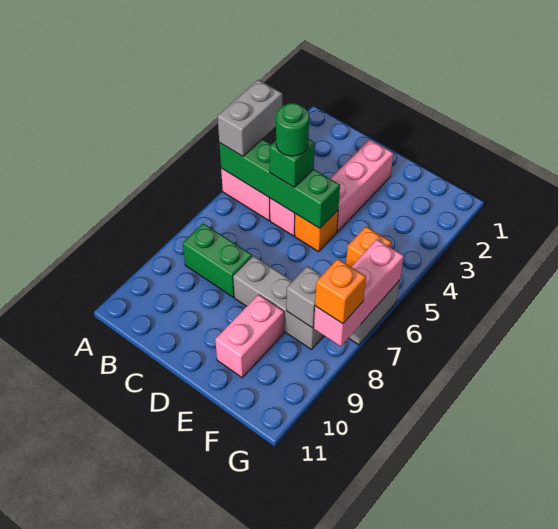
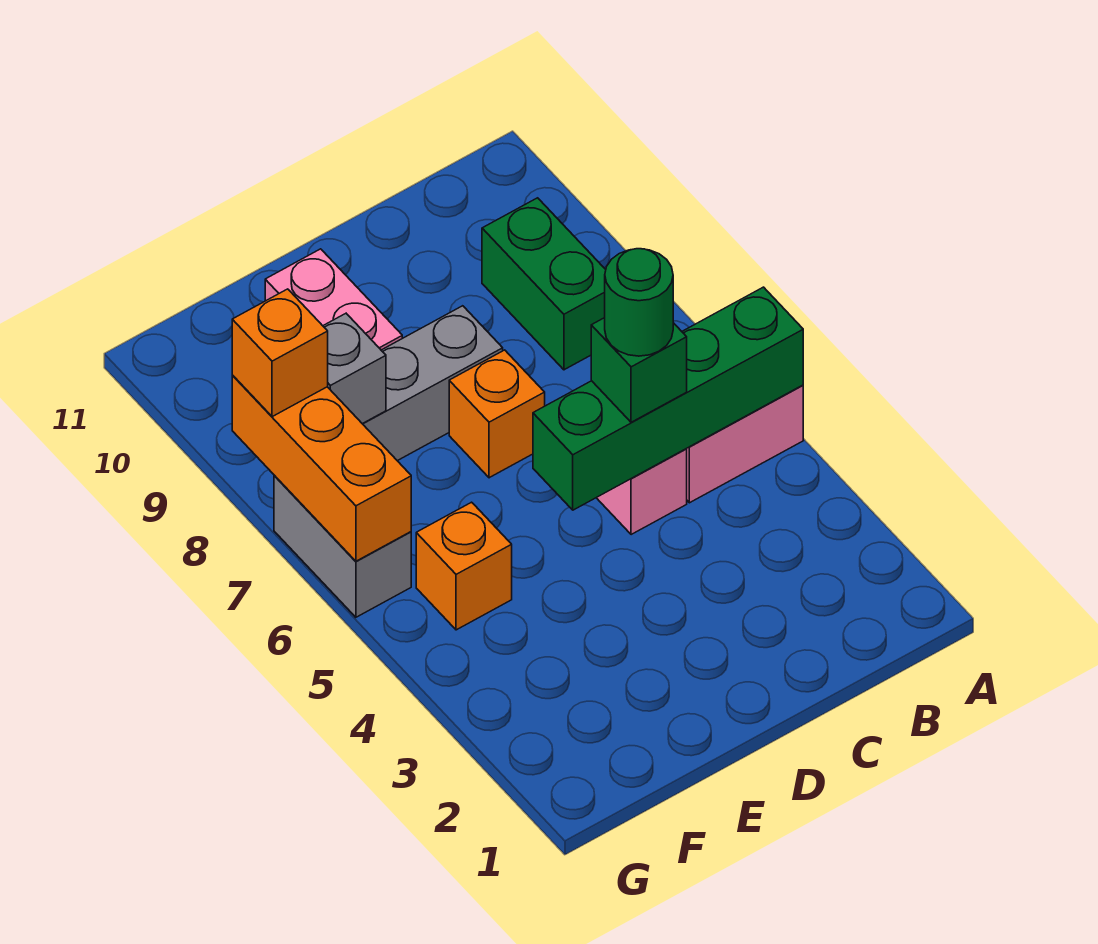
grey 1x2 brick [218,80,282,156] -> none
green 1x2 brick [183,223,252,297] -> green 1x2 brick turned to [482,198,606,370]
pink 1x3 brick [330,140,393,232] -> none
orange 1x1 brick [295,210,338,252] -> orange 1x1 brick moved to [449,350,545,478]
pink 1x3 brick [314,239,404,346] -> orange 1x3 brick [232,375,411,561]

